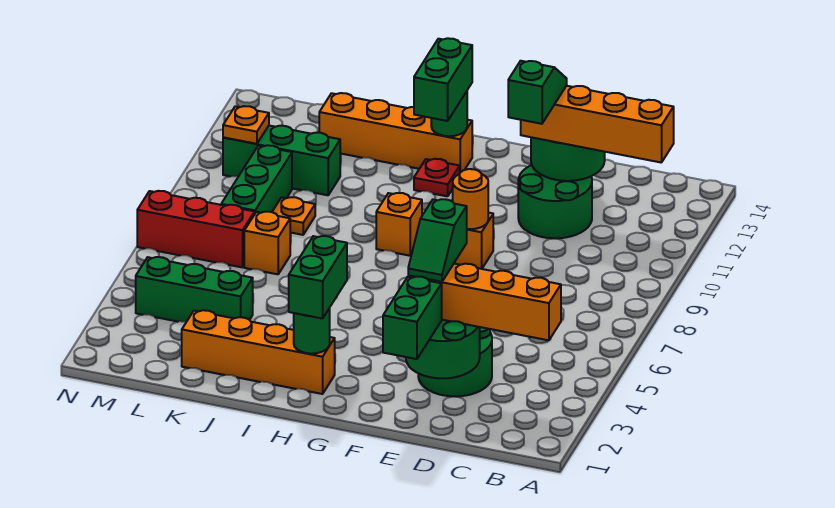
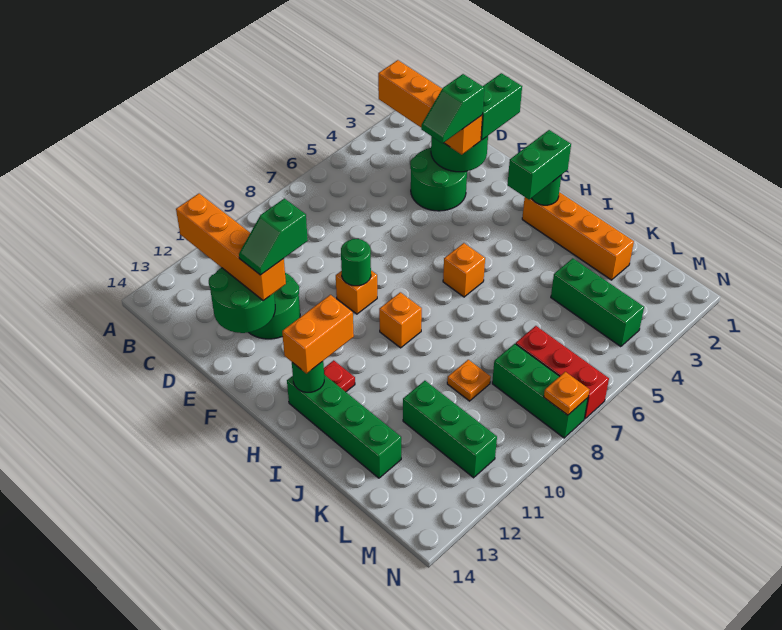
green 1x2 slope [408,199,467,282] -> green 1x2 slope turned to [421,74,484,143]
orange 1x1 round brick [453,169,488,229] -> green 1x1 round brick [341,239,371,286]
green 1x2 brick [414,38,472,121] -> orange 1x2 brick [282,295,354,373]
orange 1x4 brick [319,93,472,173] -> green 1x4 brick [287,375,401,478]
orange 1x1 brick [244,212,290,274] -> orange 1x1 brick moved to [443,243,485,297]
green 1x3 brick [221,145,292,213] -> green 1x3 brick turned to [492,344,588,438]
orange 1x1 plate [223,106,269,144] -> orange 1x1 plate moved to [544,372,589,415]

